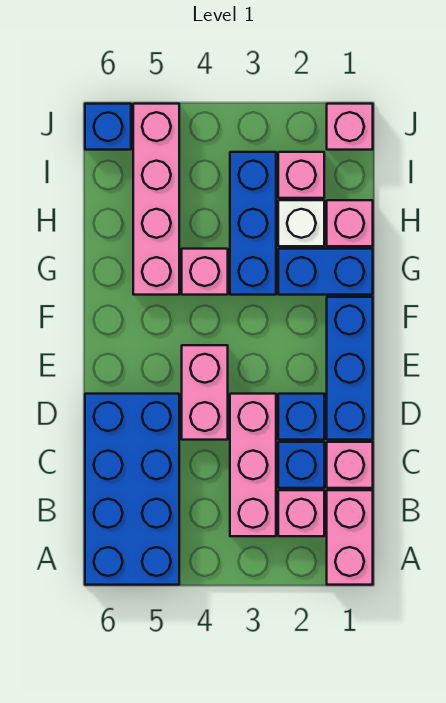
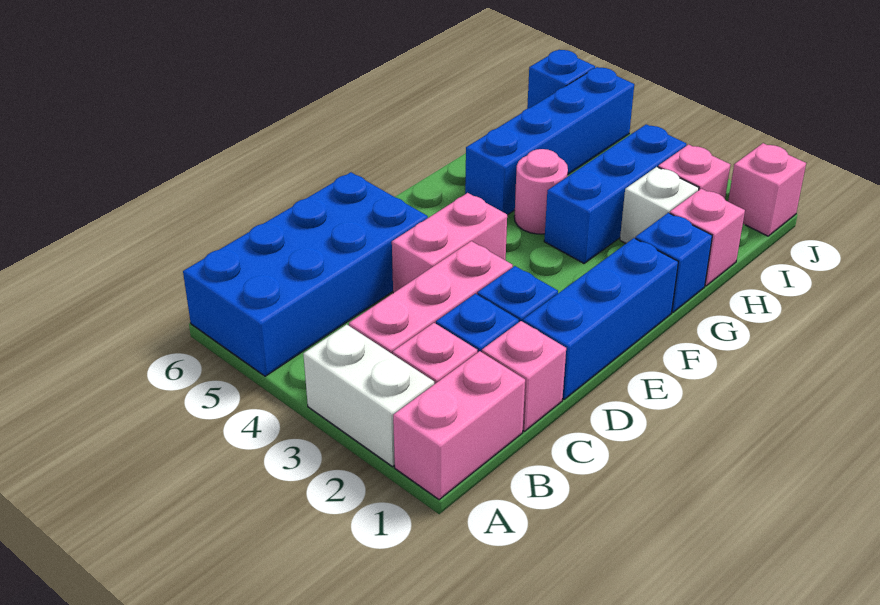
none -> white 1x2 brick [303,324,434,467]
blue 1x2 brick [278,249,373,295] -> blue 1x1 brick [635,213,712,313]
pink 1x1 brick [182,249,228,295] -> pink 1x1 round brick [514,149,568,234]
pink 1x4 brick [133,104,179,295] -> blue 1x4 brick [465,67,634,215]

